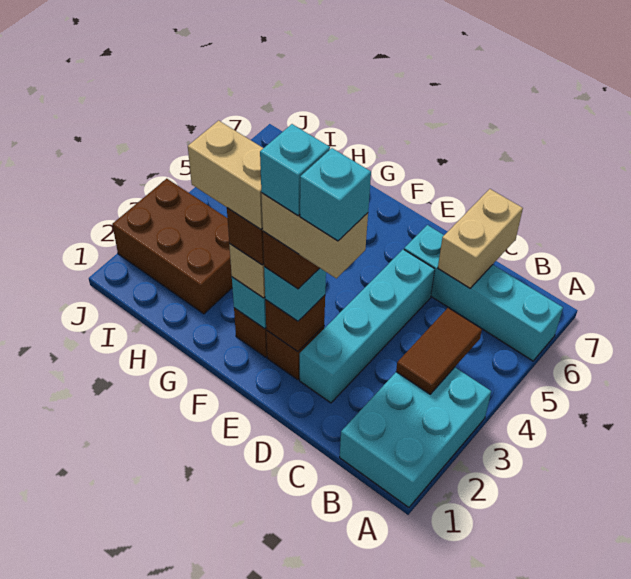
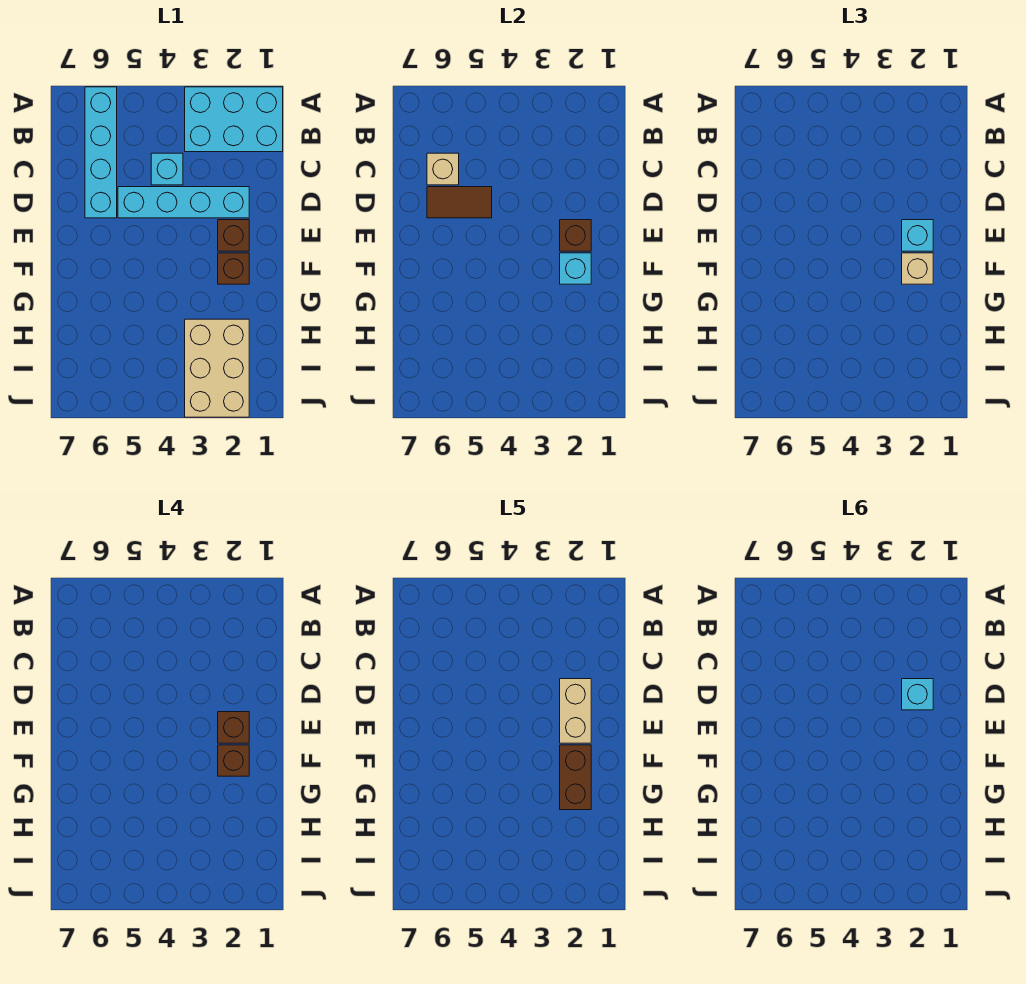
brown 1x2 tile [396,308,482,394] -> brown 1x2 tile moved to [427,187,492,218]
tan 1x2 brick [438,189,523,288] -> tan 1x1 brick [427,153,459,185]
cyan 1x1 brick [260,124,330,216] -> cyan 1x1 brick moved to [151,153,183,185]
tan 1x2 brick [188,121,263,229] -> brown 1x2 brick [560,745,591,810]
brown 2x3 brick [112,179,232,314] -> tan 2x3 brick [185,319,249,417]

